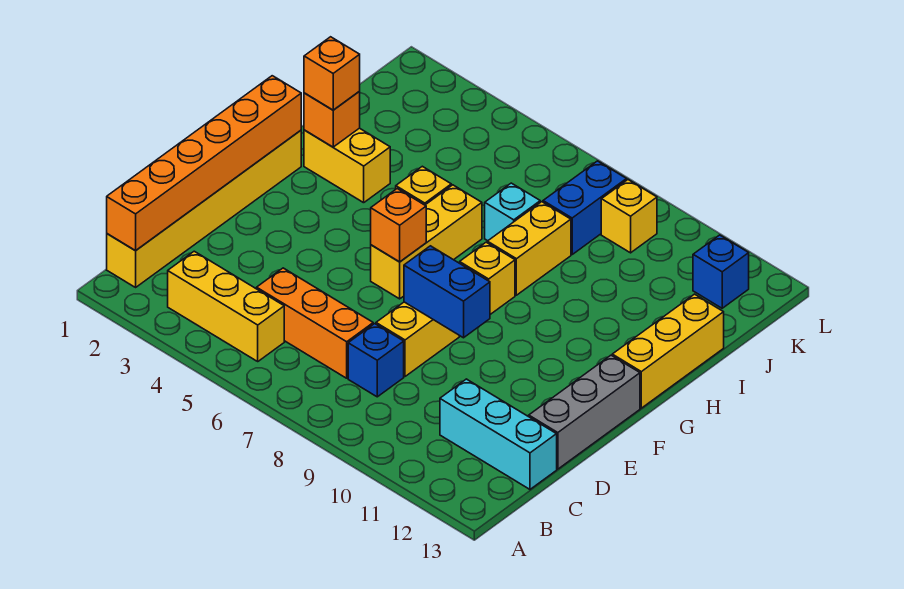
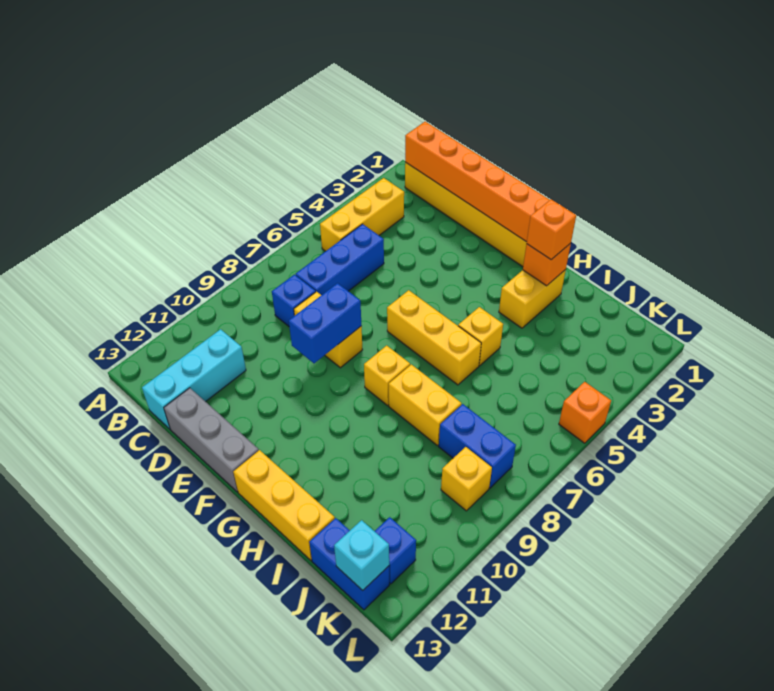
orange 1x3 brick [257,268,373,378] -> blue 1x3 brick [296,224,384,295]
orange 1x1 brick [371,189,426,262] -> orange 1x1 brick moved to [559,382,611,443]
cyan 1x1 brick [485,183,540,241] -> cyan 1x1 brick moved to [334,520,389,590]
none -> blue 1x2 brick [309,518,389,610]

